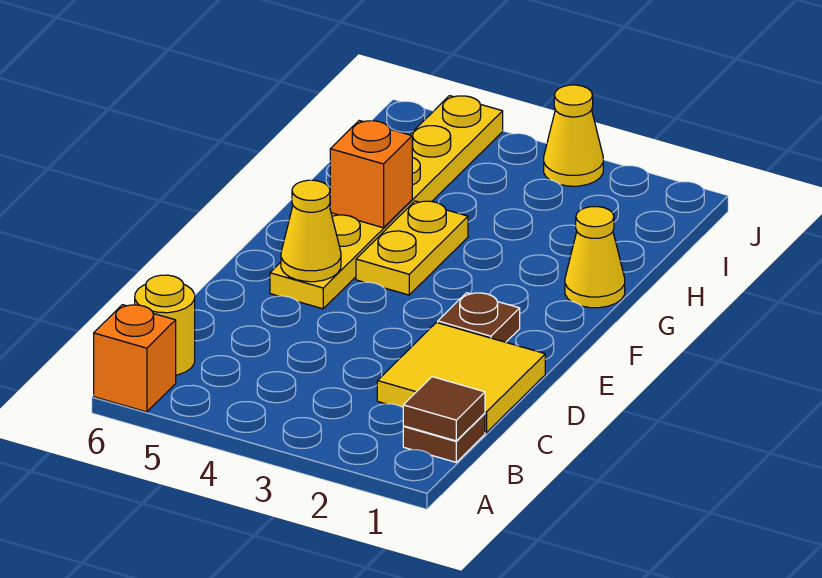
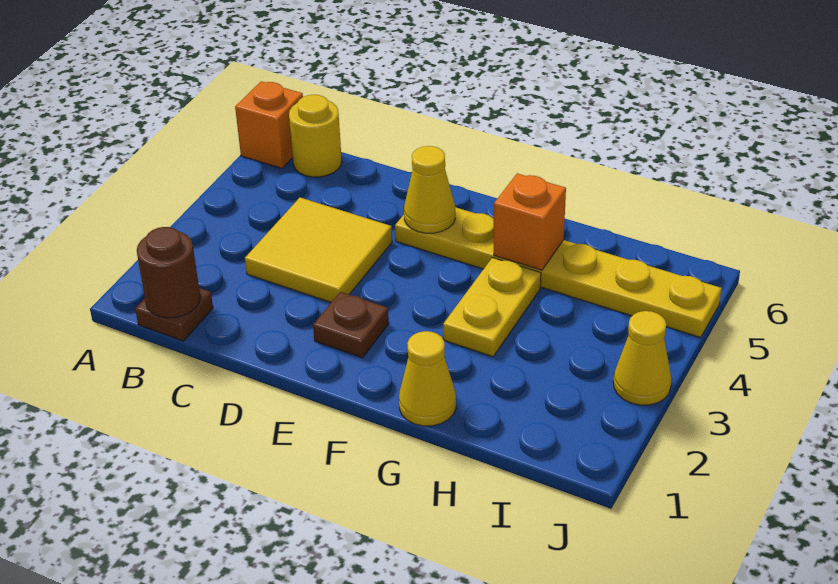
brown 1x1 tile [403,377,485,441] -> brown 1x1 round brick [137,227,200,318]
yellow 2x2 tile [377,323,545,433] -> yellow 2x2 tile moved to [245,198,392,302]
yellow 1x2 plate [356,201,468,295] -> yellow 1x2 plate turned to [443,258,541,357]

